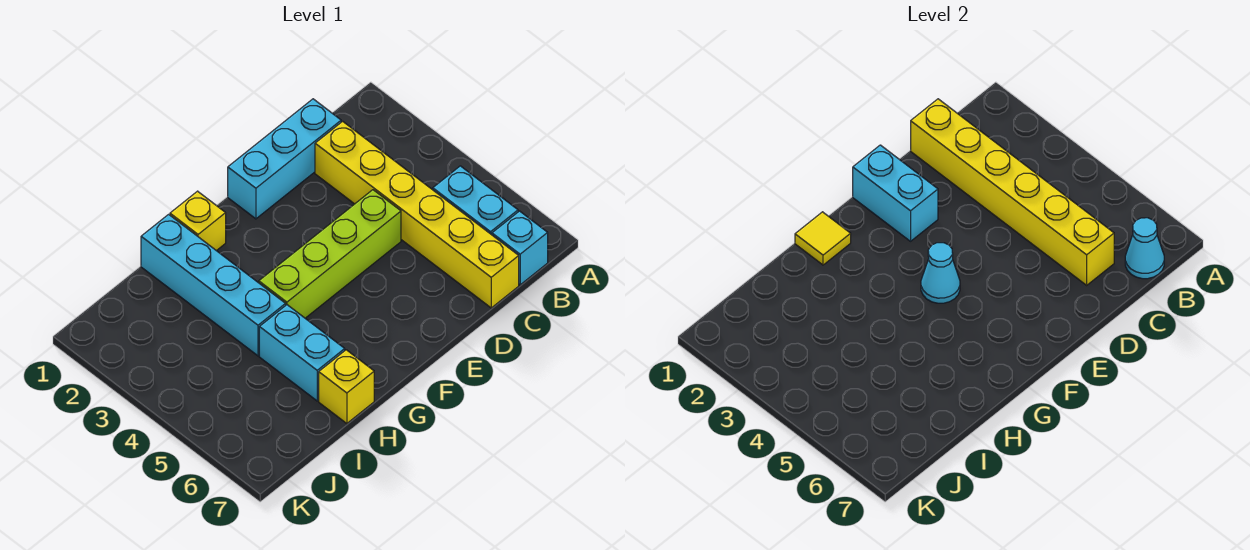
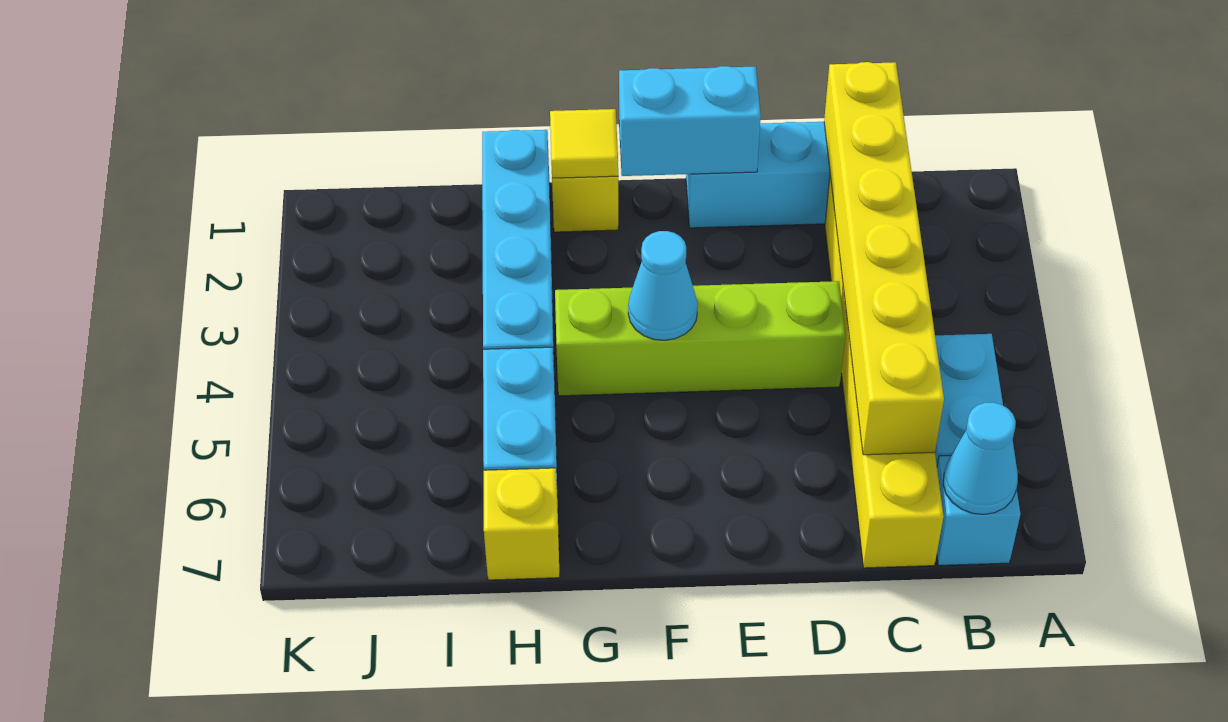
cyan 1x2 brick [853,145,938,241] -> cyan 1x2 brick turned to [619,66,761,176]

